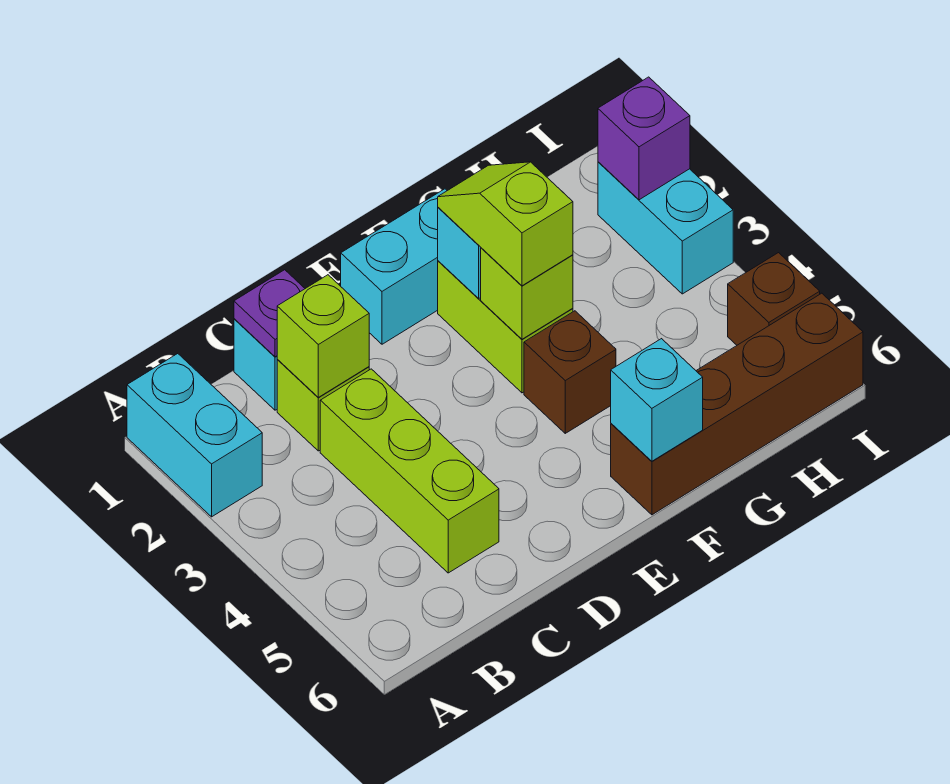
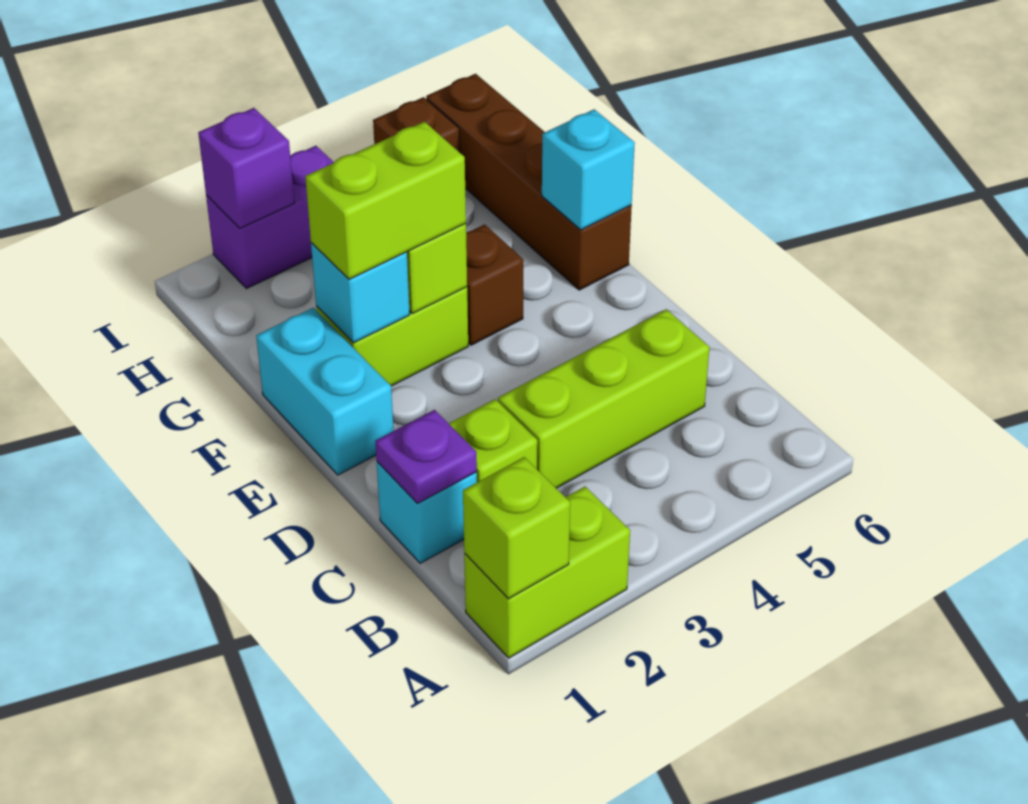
cyan 1x2 brick [127,354,262,517] -> lime 1x2 brick [464,487,630,658]
lime 1x1 brick [277,275,369,397] -> lime 1x1 brick moved to [463,457,570,599]
lime 1x2 slope [438,162,573,286] -> lime 1x2 brick [305,122,466,279]
cyan 1x2 brick [598,162,733,294] -> purple 1x2 brick [206,146,334,289]

